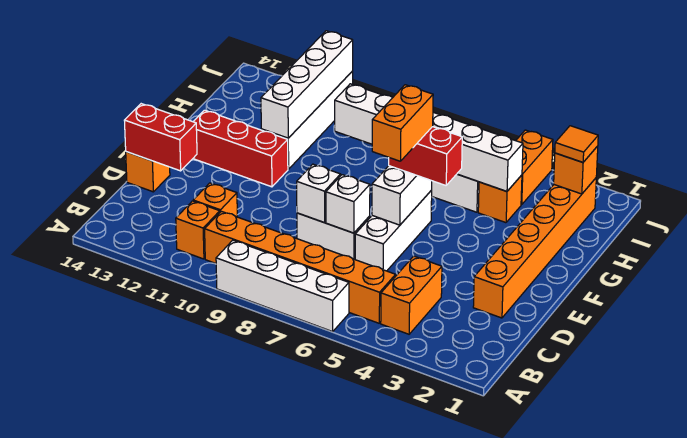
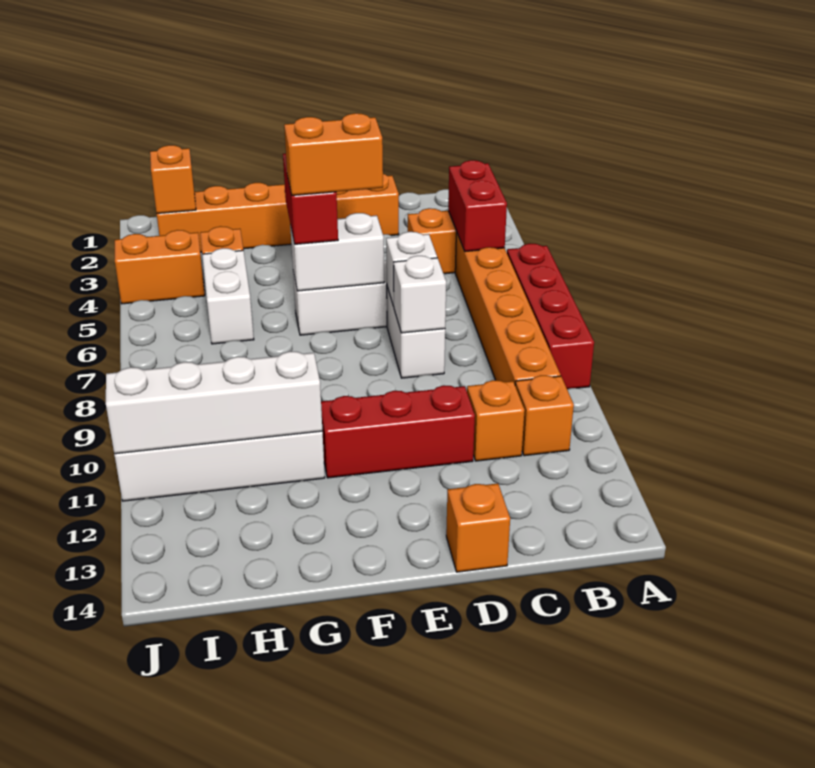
white 1x4 brick [216,240,349,332] -> red 1x4 brick [507,243,594,389]
red 1x2 brick [124,104,197,171] -> red 1x2 brick moved to [448,160,507,252]
red 1x3 brick [193,110,288,187] -> red 1x3 brick turned to [321,385,475,478]
white 1x6 brick [335,84,523,191] -> none
orange 1x1 tile [555,126,598,162] -> none

